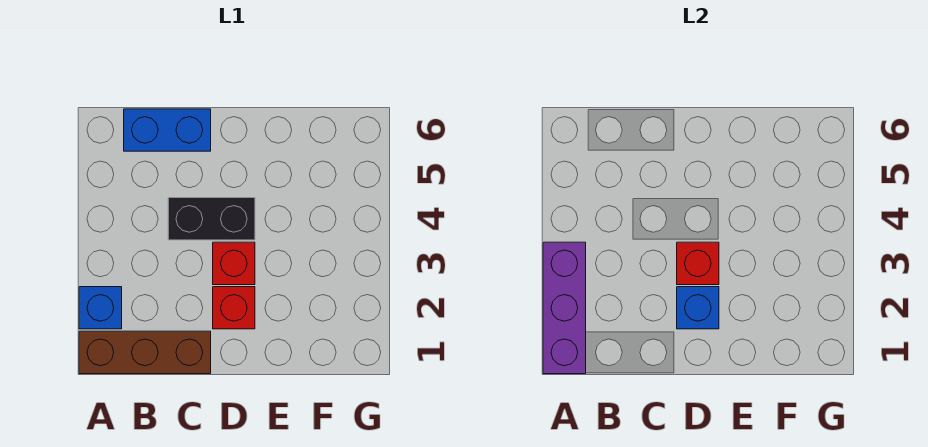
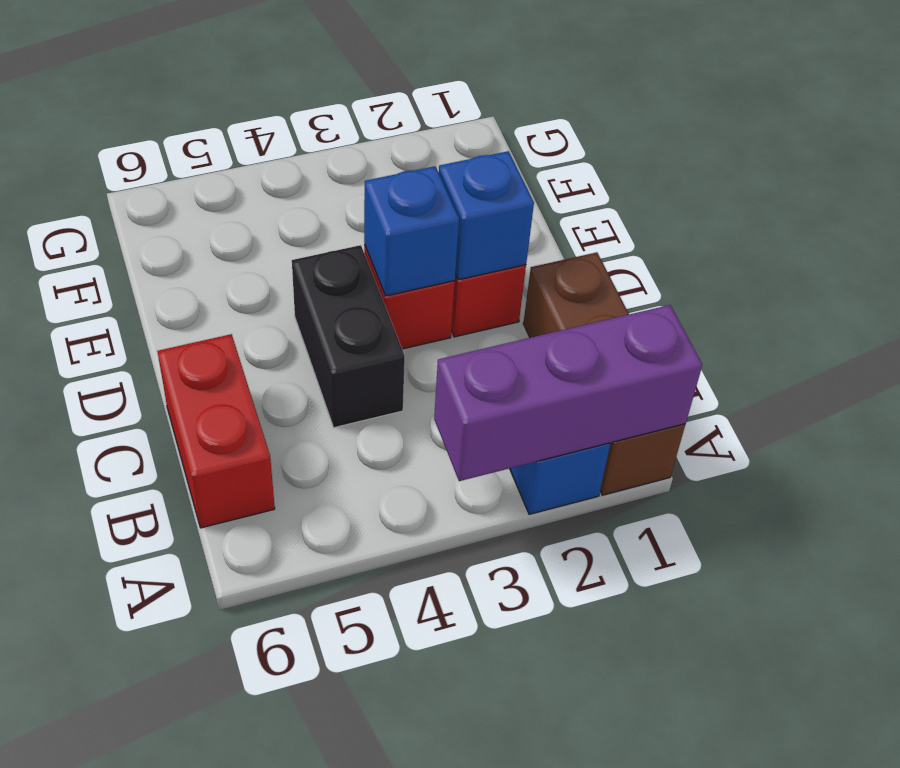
blue 1x2 brick [124,109,211,151] -> red 1x2 brick [157,334,275,528]
red 1x1 brick [677,242,719,285] -> blue 1x1 brick [364,166,459,296]

